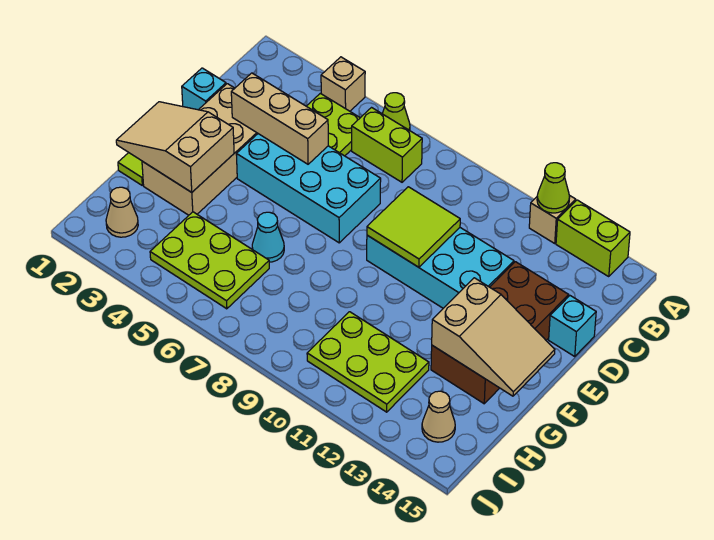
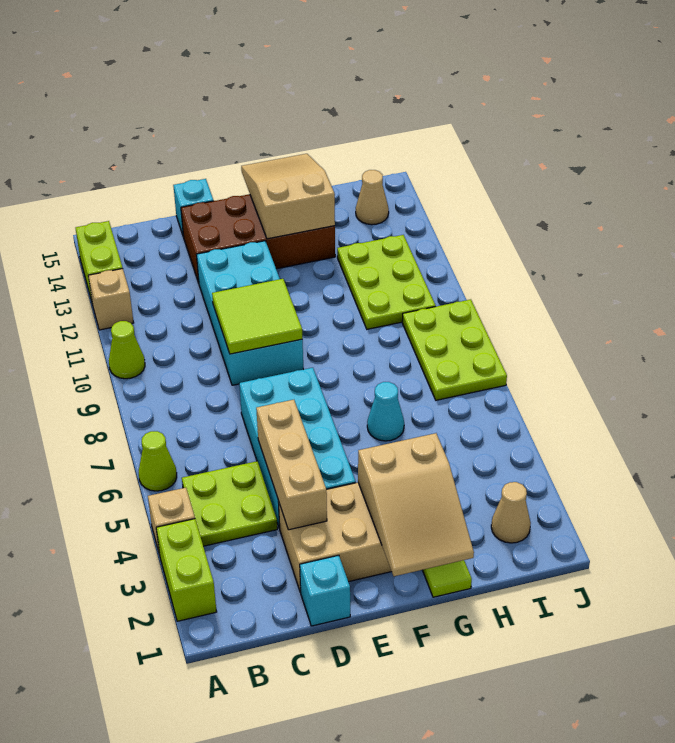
lime 1x1 cone [537,163,570,213] -> lime 1x1 cone moved to [109,321,145,379]
lime 1x2 brick [352,108,422,182] -> lime 1x2 brick moved to [156,519,217,621]
lime 2x3 plate [150,212,269,309] -> lime 2x3 plate moved to [402,299,507,400]

